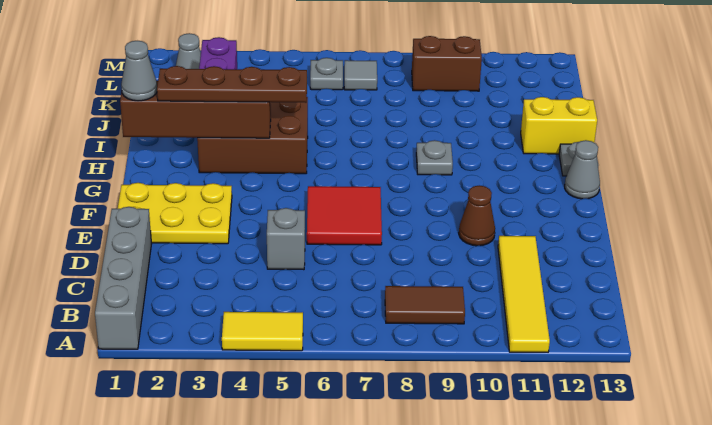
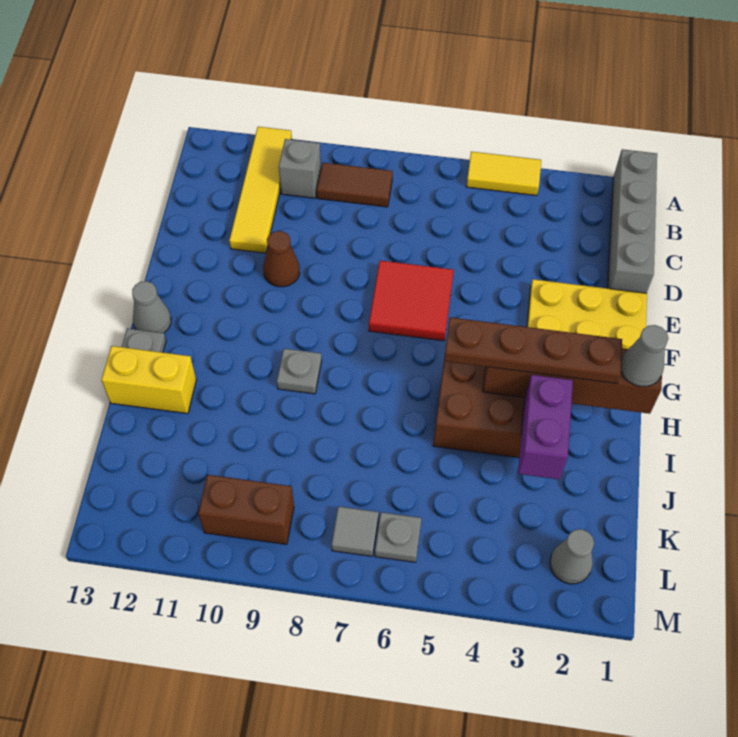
grey 1x1 brick [267,208,305,270] -> grey 1x1 brick moved to [279,139,321,198]

